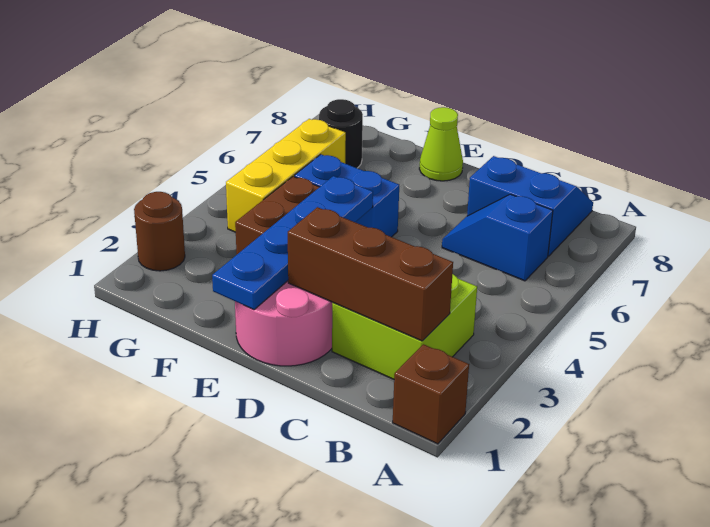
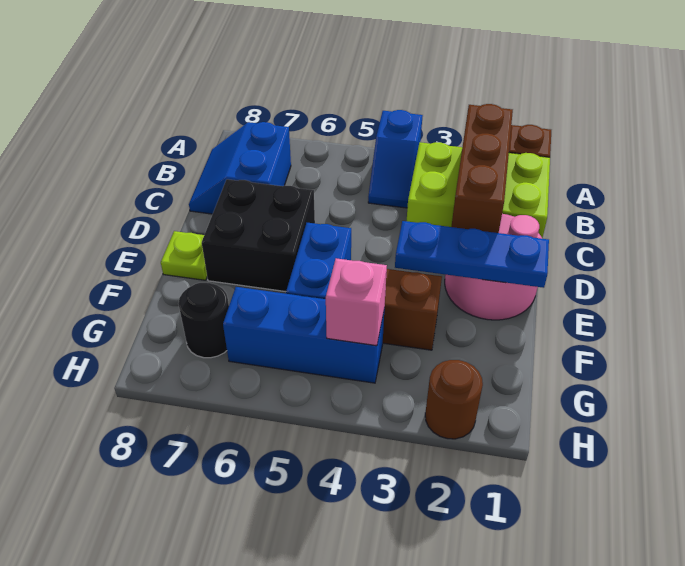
lime 2x2 brick [332,274,477,379] -> lime 2x3 brick [407,142,550,238]
blue 1x2 slope [442,194,553,281] -> blue 1x2 slope moved to [368,110,423,208]
none -> black 2x2 brick [202,179,315,292]
blue 1x4 plate [212,176,373,310] -> blue 1x3 plate [395,221,549,288]
lime 1x1 cone [419,107,463,181] -> lime 1x1 plate [161,231,207,280]
yellow 1x3 brick [226,119,346,232] -> blue 1x3 brick [223,287,384,383]
none -> pink 1x1 brick [326,258,387,346]

